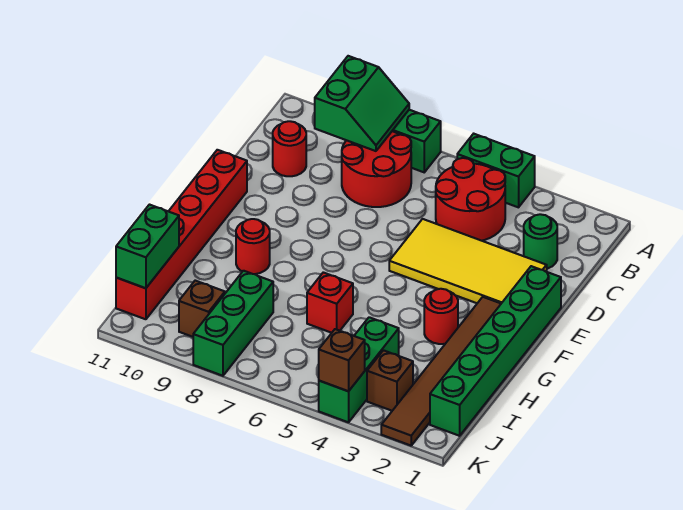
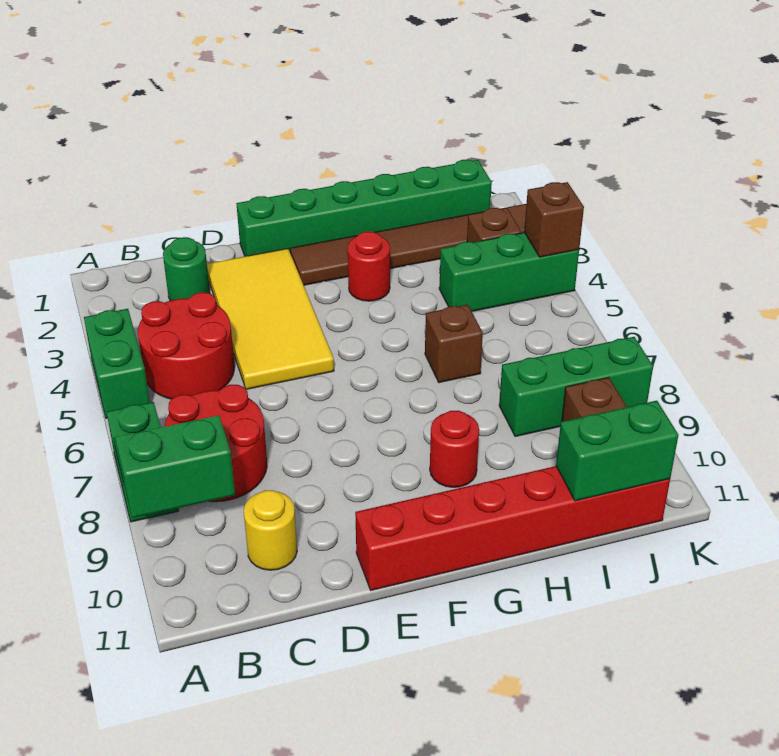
red 1x1 round brick [273,121,306,176] -> yellow 1x1 round brick [244,490,297,570]
red 1x1 brick [307,272,353,333] -> brown 1x1 brick [425,305,483,383]

